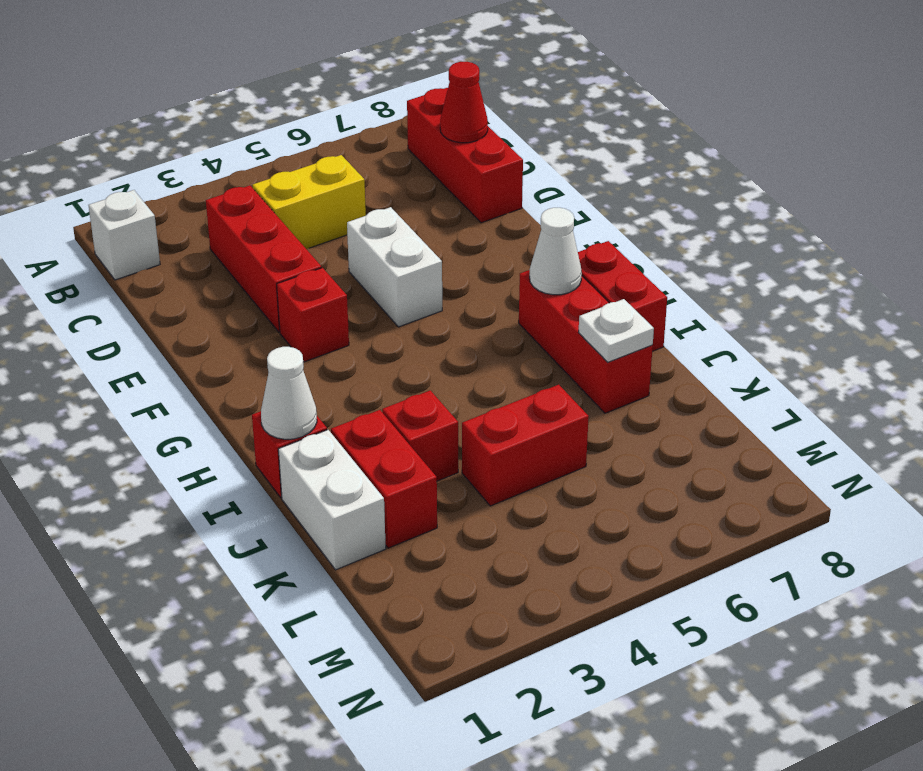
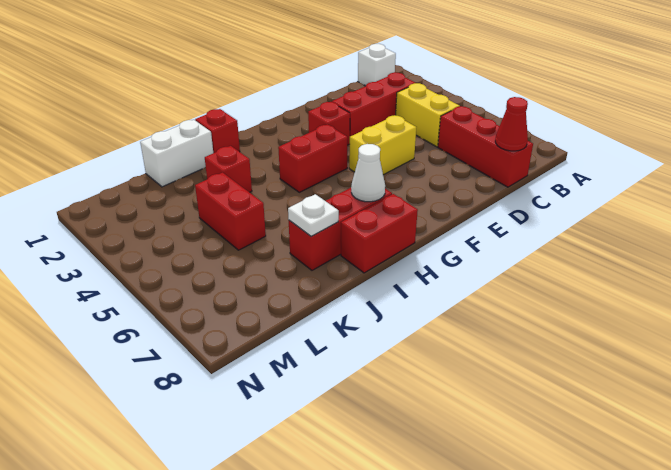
red 1x3 brick [407,88,523,223] -> red 1x3 brick turned to [438,106,533,187]
white 1x2 brick [347,207,442,327] -> yellow 1x2 brick [349,115,416,175]
white 1x1 cone [261,347,317,439] -> none
red 1x2 brick [331,410,437,548] -> red 1x2 brick moved to [278,124,348,192]

